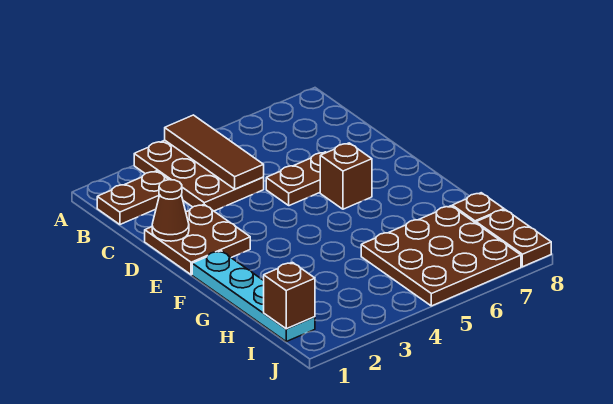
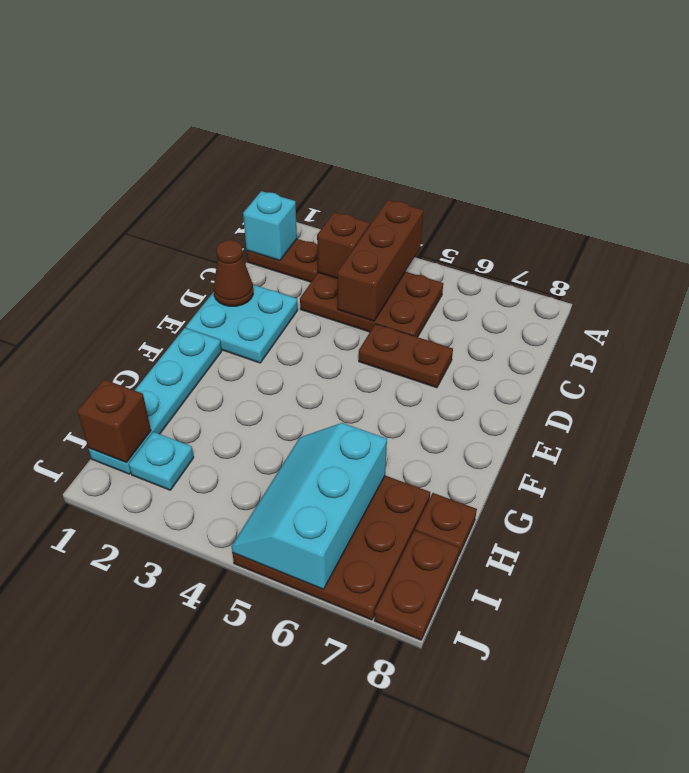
brown 2x3 plate [134,140,264,211] -> brown 2x3 plate turned to [300,272,443,337]
brown 1x3 tile [165,115,264,189] -> brown 1x3 brick [337,200,423,321]
none -> cyan 1x1 brick [243,191,297,261]
brown 2x2 plate [145,204,250,275] -> cyan 2x2 plate [186,285,298,363]
brown 1x1 brick [320,143,372,209] -> brown 1x1 brick moved to [317,212,370,279]
none -> cyan 2x3 slope [231,423,387,589]
none -> cyan 1x1 plate [129,432,194,490]

